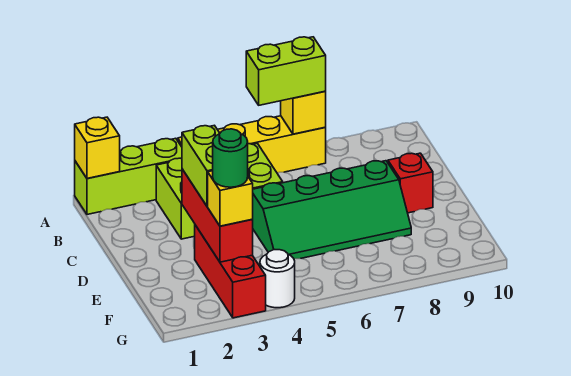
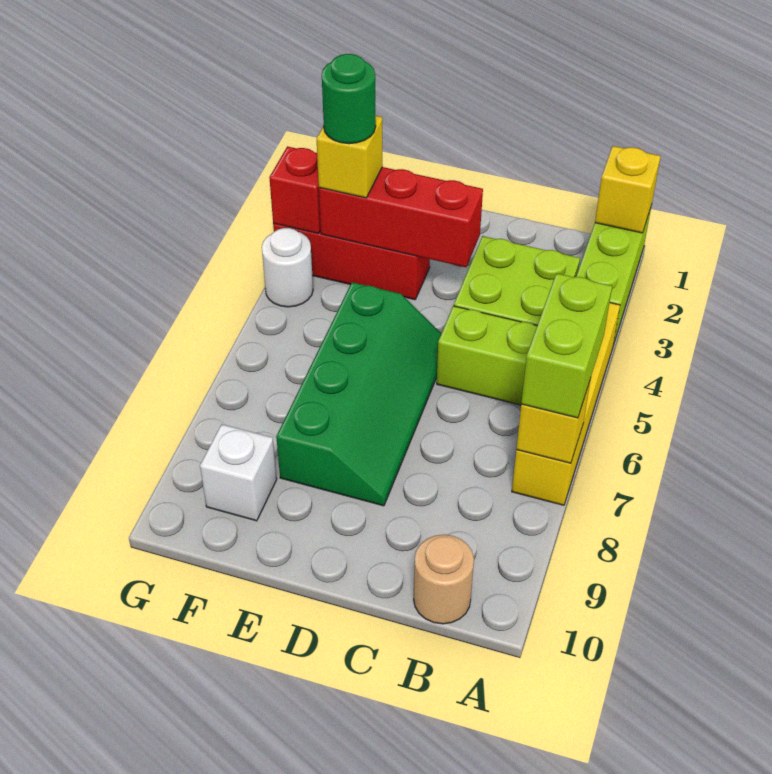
none -> tan 1x1 round brick [414,535,474,624]
lime 1x2 brick [182,125,220,206] -> none
green 2x4 slope [252,161,411,259] -> green 2x4 slope turned to [276,282,442,506]
red 1x1 brick [388,153,433,213] -> red 1x1 brick moved to [269,146,321,234]
none -> white 1x1 brick [200,424,277,521]

